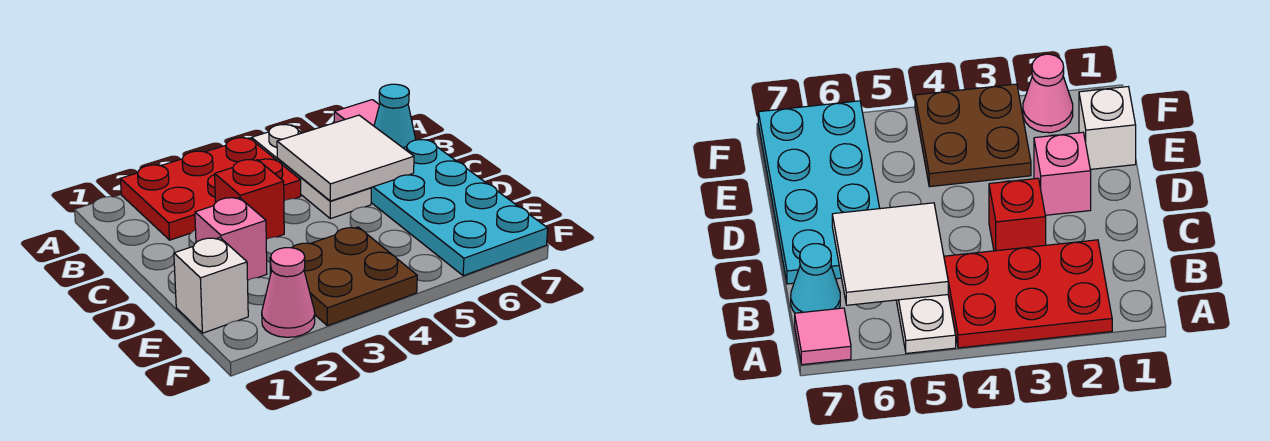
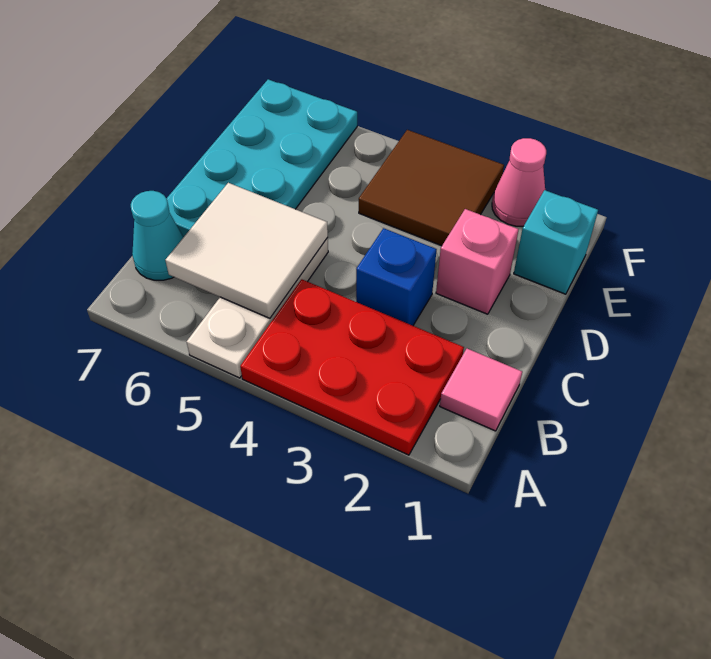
pink 1x1 tile [334,100,379,126] -> pink 1x1 tile moved to [440,349,522,431]
red 1x1 brick [215,160,284,239] -> blue 1x1 brick [356,228,437,326]
white 1x1 brick [174,238,248,333] -> cyan 1x1 brick [514,190,598,294]
brown 2x2 plate [270,227,417,326] -> brown 2x2 tile [359,130,504,246]

